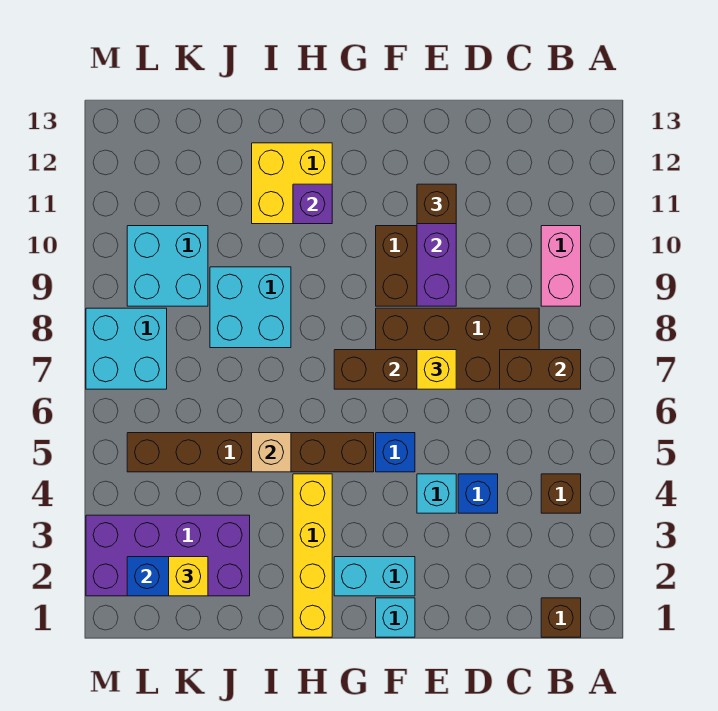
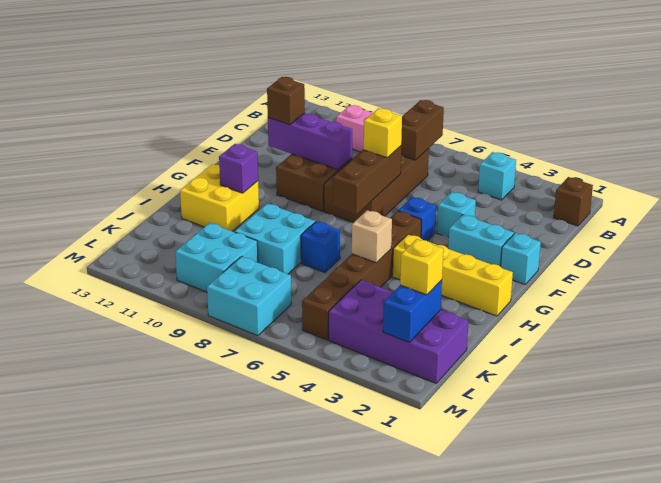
brown 1x1 brick [541,474,581,513] -> cyan 1x1 brick [478,152,516,200]
blue 1x1 brick [458,474,498,513] -> blue 1x1 brick moved to [301,221,340,273]
cyan 1x2 brick [334,557,415,596] -> cyan 1x2 brick turned to [448,215,514,266]
purple 2x4 brick [86,515,250,596] -> purple 2x4 brick turned to [329,280,468,383]

